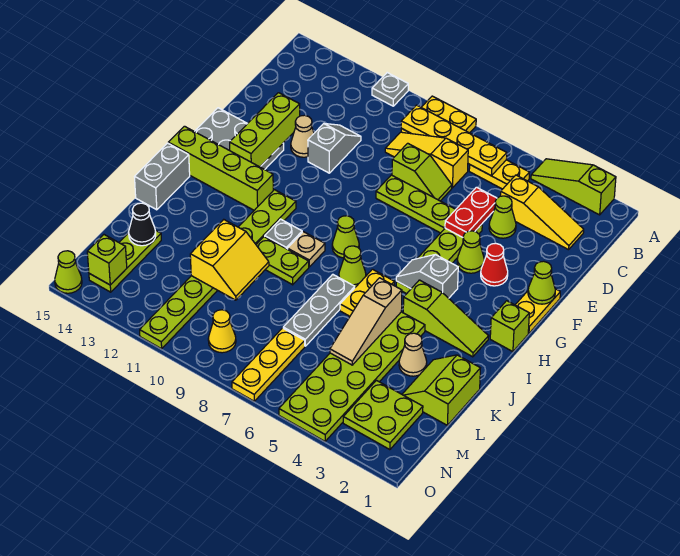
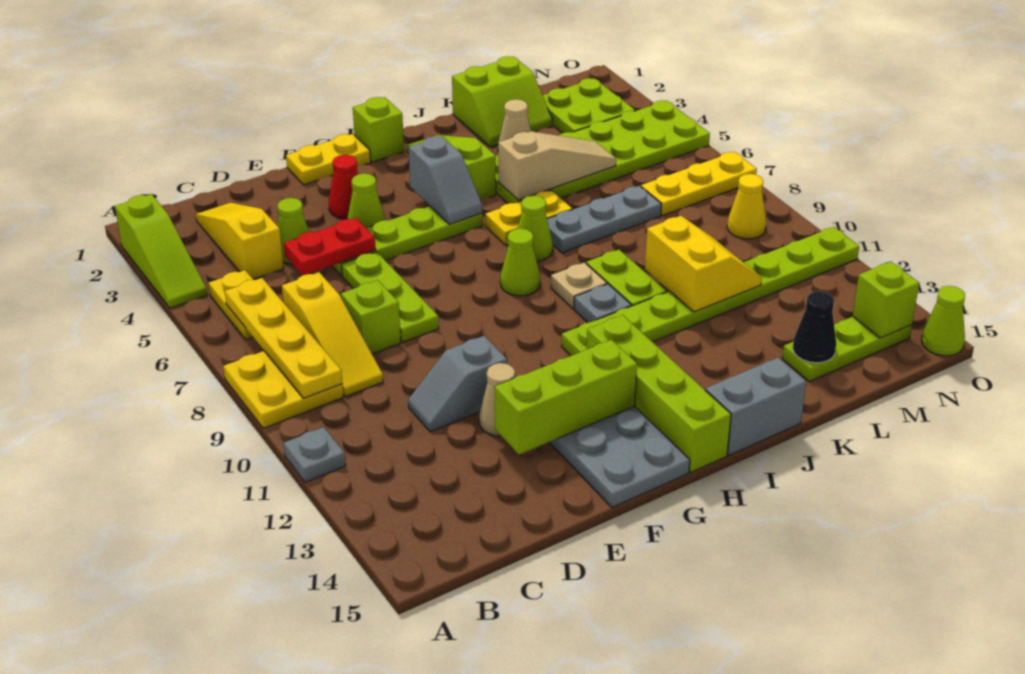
lime 1x1 cone [528,261,555,304] -> none
yellow 2x2 slope [190,220,269,300] -> yellow 2x2 slope turned to [645,216,762,312]

